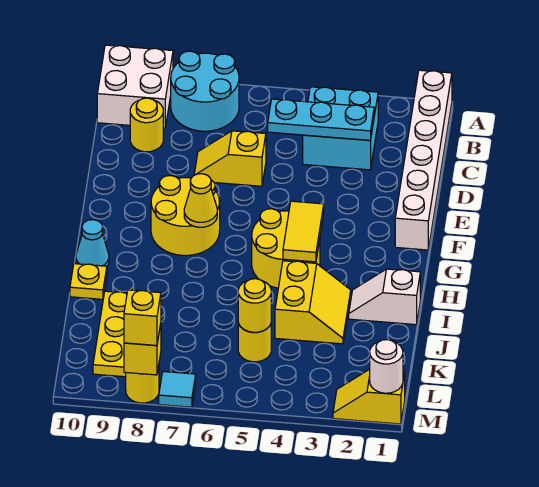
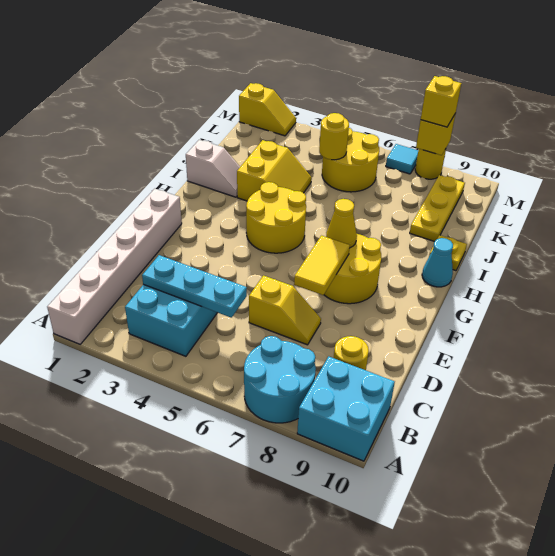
white 2x2 brick [97,45,173,128] -> cyan 2x2 brick [297,357,395,461]
yellow 1x2 tile [283,201,324,262] -> yellow 1x2 tile moved to [294,236,350,295]
yellow 2x2 slope [275,261,351,344] -> yellow 2x2 slope turned to [237,140,312,201]
yellow 1x1 round brick [238,324,271,362] -> yellow 2x2 round brick [322,128,379,192]
white 1x1 round brick [370,340,403,393] -> none

